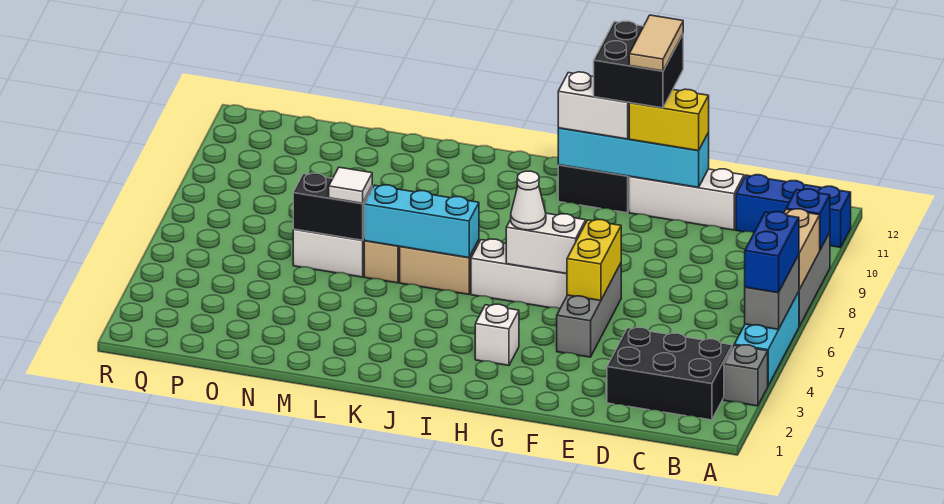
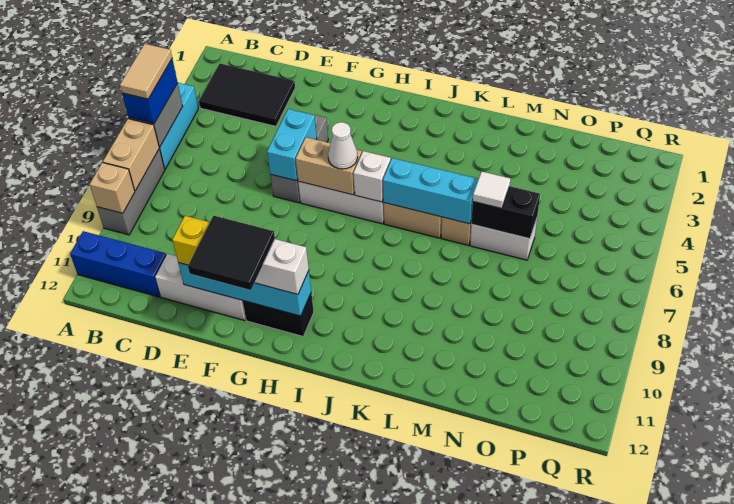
grey 1x1 brick [724,345,768,406] -> none
blue 1x1 brick [786,189,830,250] -> tan 1x1 brick [90,163,135,213]
black 2x3 brick [607,327,732,420] -> black 2x3 tile [199,64,295,126]
yellow 1x2 brick [567,220,621,301] -> cyan 1x2 brick [267,109,317,181]
black 2x2 brick [594,21,683,108] -> black 2x2 tile [188,216,275,290]
tan 1x2 tile [629,15,683,71] -> tan 1x2 tile moved to [120,44,172,99]
white 1x2 brick [506,213,586,274] -> tan 1x2 brick [296,137,362,195]
white 1x1 brick [475,304,519,365] -> white 1x1 brick moved to [353,151,391,202]

